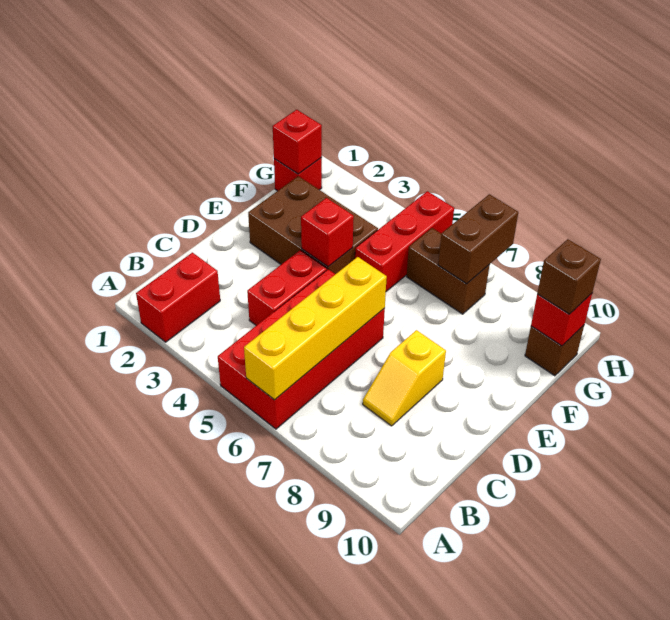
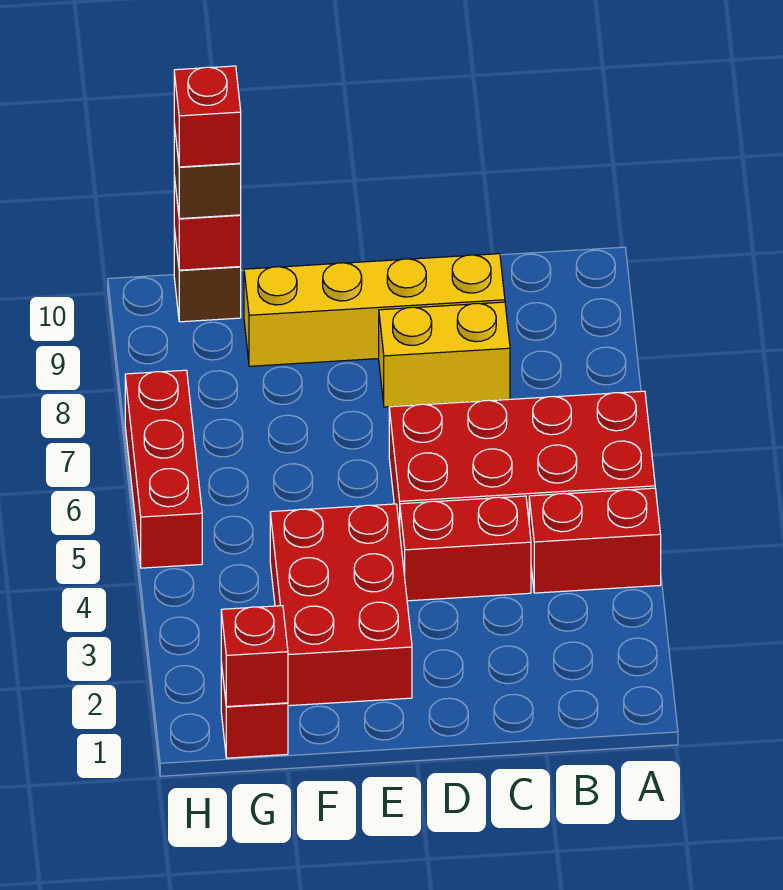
red 1x2 brick [136,253,220,342] -> red 1x2 brick moved to [529,488,661,593]
yellow 1x4 brick [244,257,387,400] -> yellow 1x4 brick moved to [244,254,505,366]
yellow 1x2 slope [363,330,446,426] -> yellow 1x2 brick [379,302,510,407]
brown 2x3 brick [248,176,378,274] -> red 2x3 brick [270,504,412,706]
red 1x1 brick [301,198,354,267] -> red 1x1 brick moved to [174,66,241,167]
red 1x3 brick [355,191,454,291] -> red 1x3 brick turned to [125,370,202,568]
brown 1x2 brick [407,228,489,314] -> none
brown 1x2 brick [438,194,518,284] -> none

